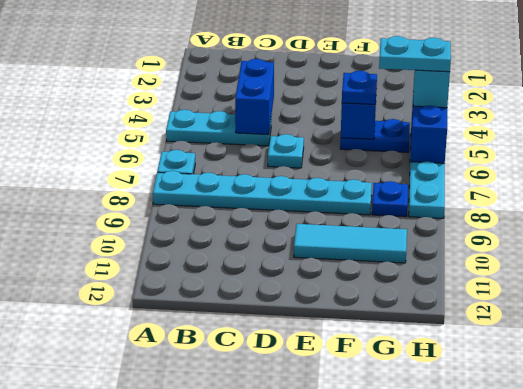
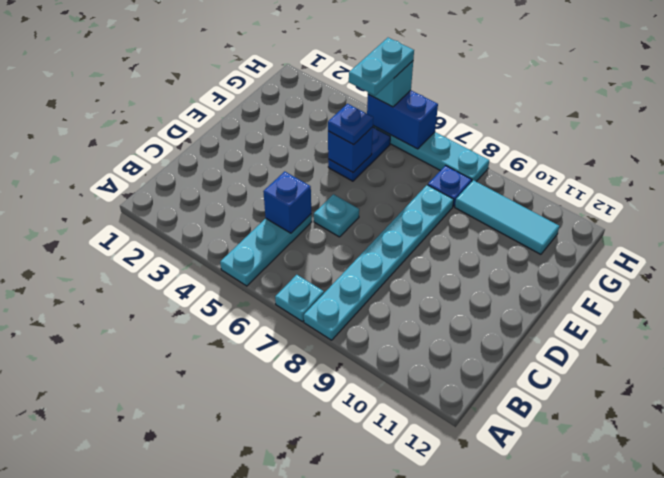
blue 1x2 brick [235,59,274,135] -> blue 1x1 brick [263,171,311,233]
cyan 1x3 tile [294,224,407,263] -> cyan 1x3 tile turned to [455,180,559,254]

